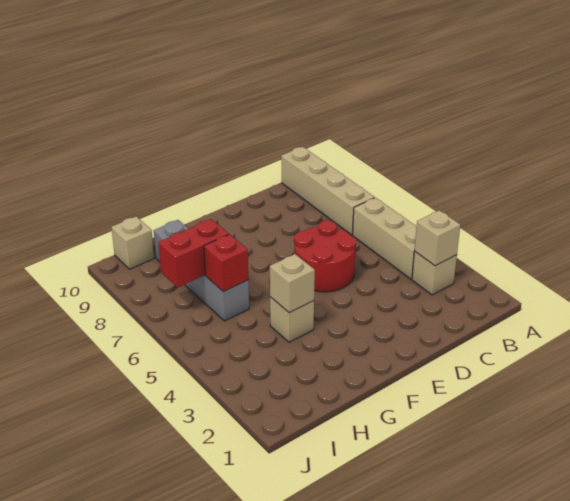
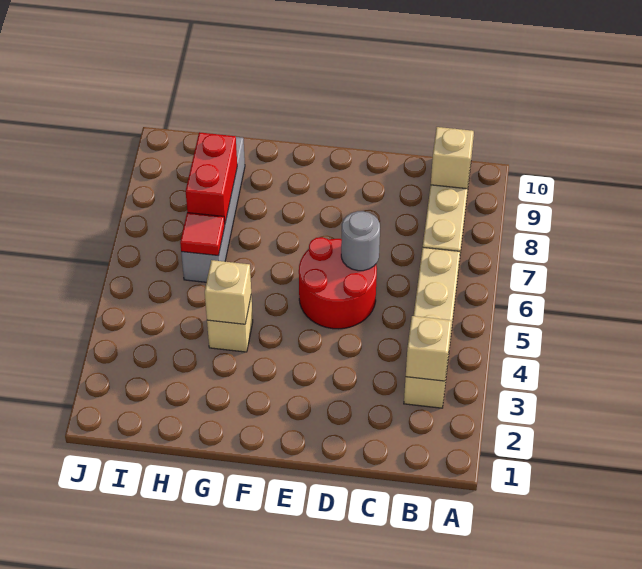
none -> grey 1x1 round brick [341,211,380,271]
red 1x1 brick [204,234,248,292] -> red 1x1 tile [180,213,225,256]
red 1x2 brick [158,219,229,287] -> red 1x2 brick turned to [186,132,237,223]
tan 1x1 brick [111,217,154,269] -> tan 1x1 brick moved to [431,127,473,189]

